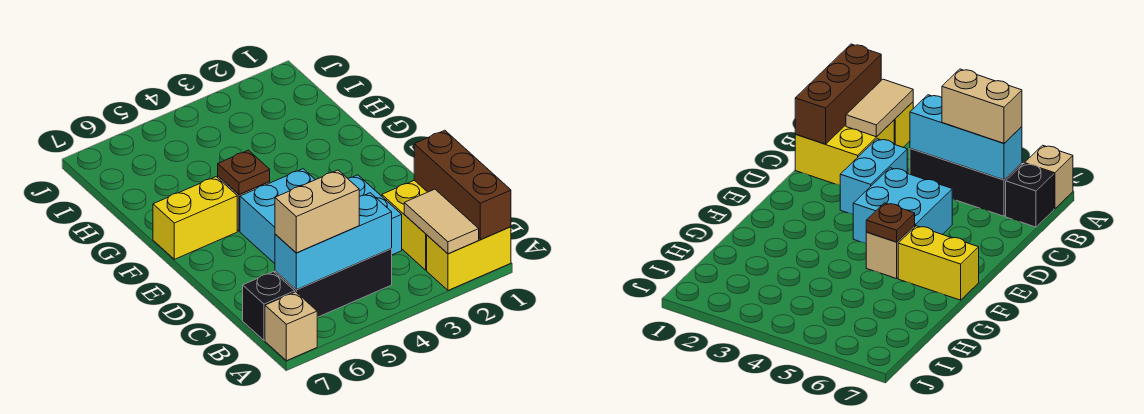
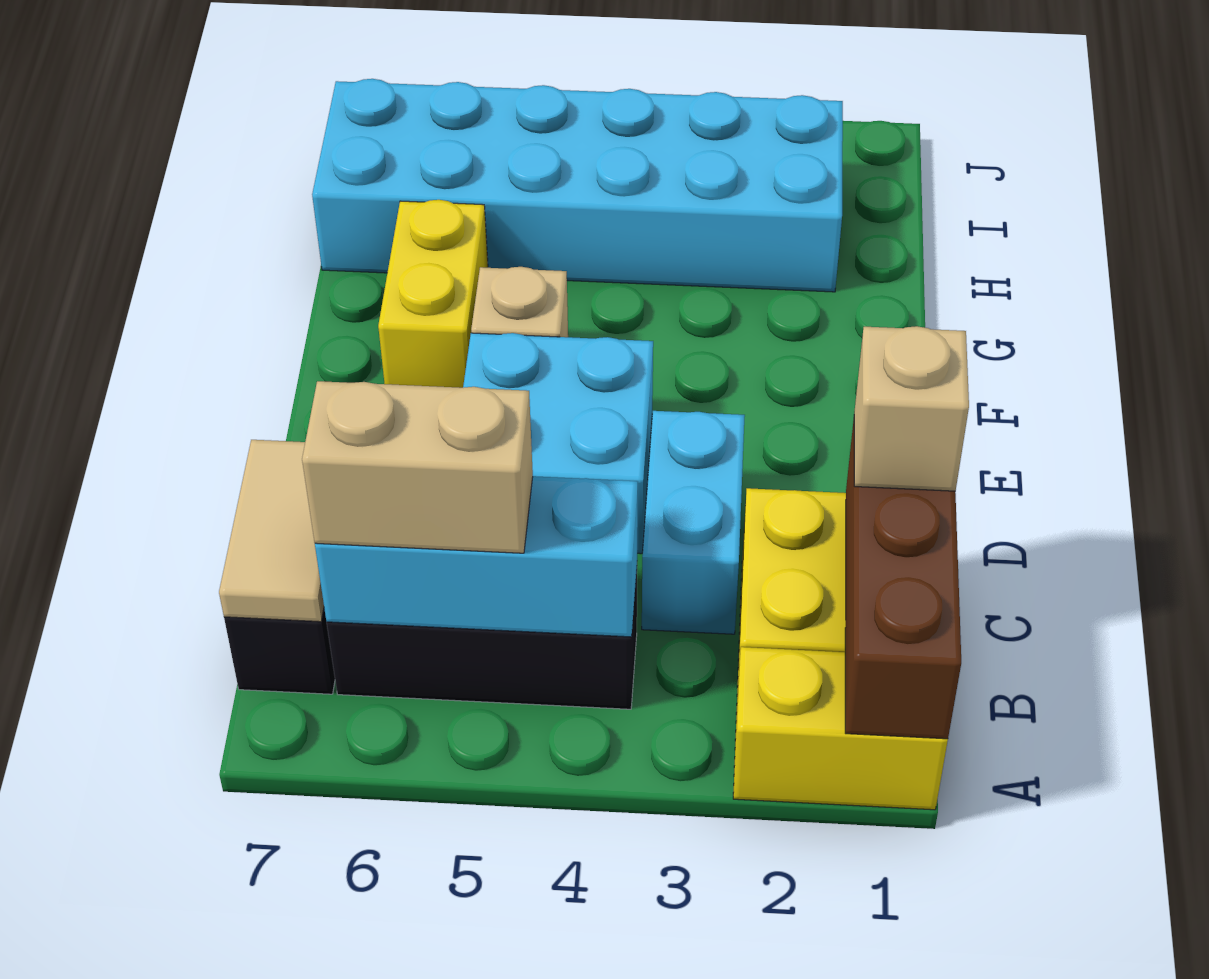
tan 1x2 tile [404,189,479,254] -> tan 1x2 tile moved to [219,440,324,622]
tan 1x1 brick [265,292,317,361] -> tan 1x1 brick moved to [854,326,969,491]
brown 1x1 plate [218,150,270,195] -> none
yellow 1x2 brick [153,177,237,259] -> yellow 1x2 brick turned to [378,200,488,388]
none -> cyan 2x6 brick [312,79,843,292]

